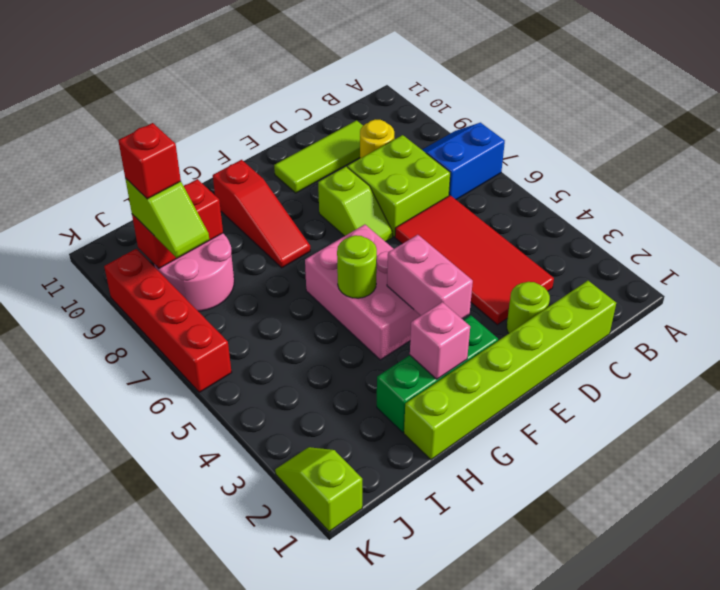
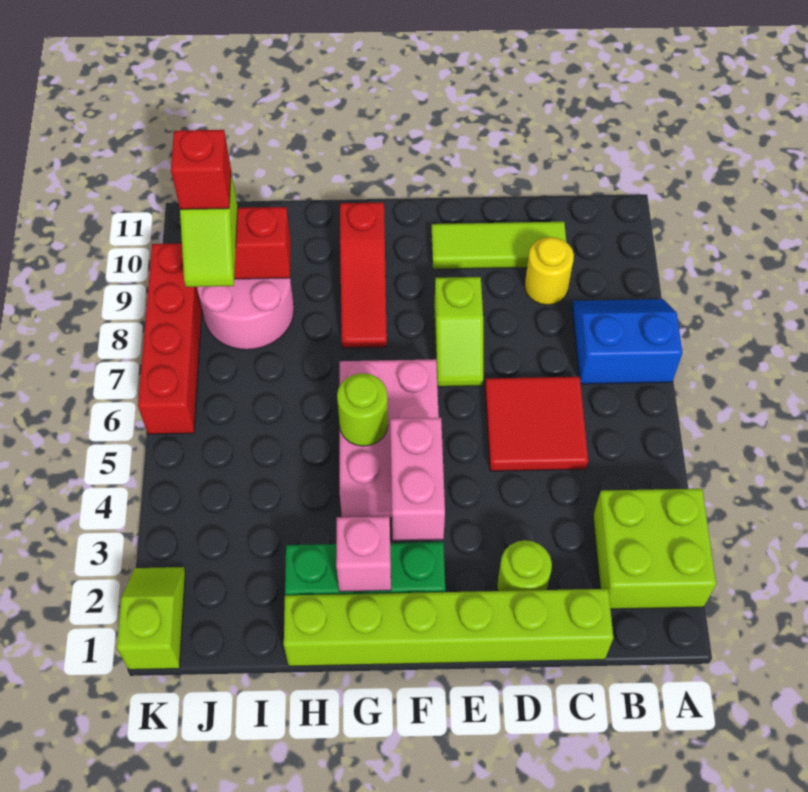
red 2x4 tile [395,195,554,325] -> red 2x2 tile [485,377,588,471]
lime 2x2 brick [347,135,450,237] -> lime 2x2 brick moved to [593,489,716,609]

